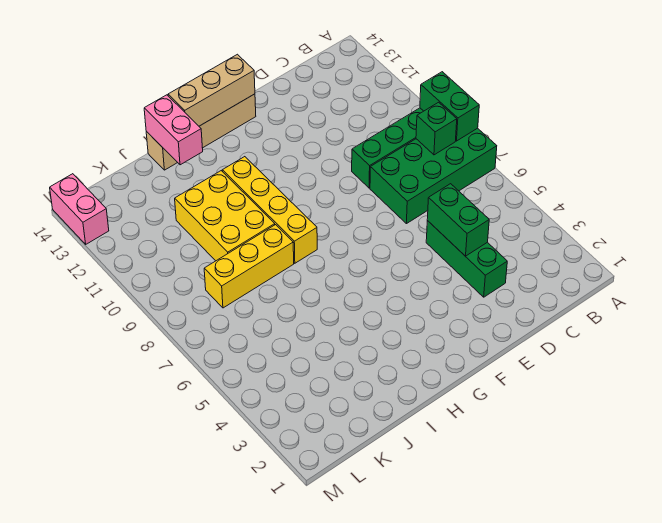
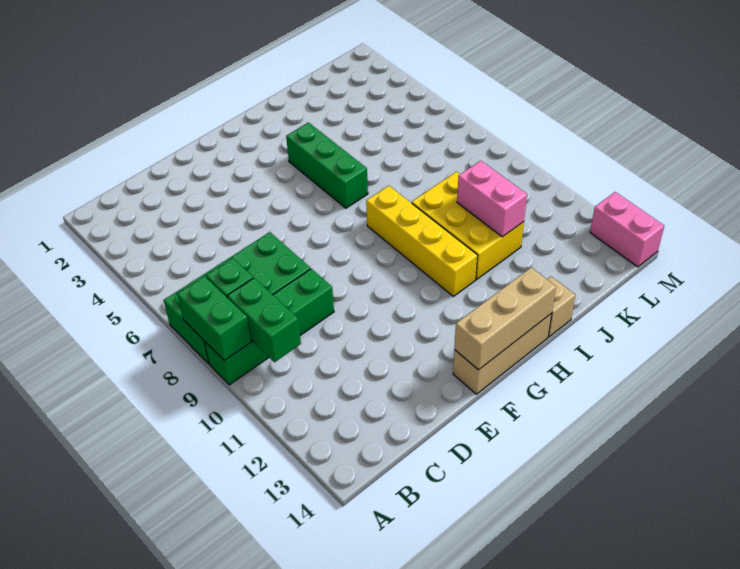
green 1x3 brick [426,221,507,297] -> green 1x3 brick moved to [286,122,368,208]
green 1x2 brick [427,184,489,256] -> green 1x2 brick moved to [227,278,301,362]
yellow 1x3 brick [204,225,294,308] -> none
pink 1x2 brick [144,95,203,165] -> pink 1x2 brick moved to [457,161,527,237]

